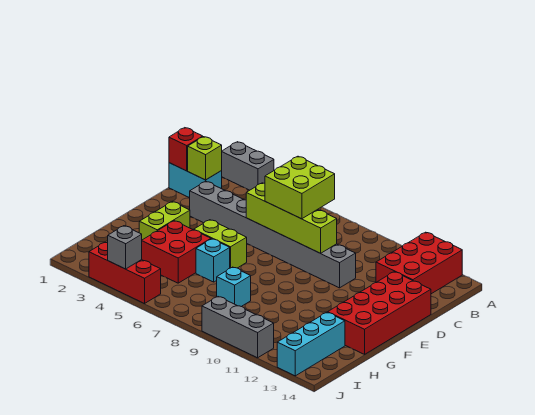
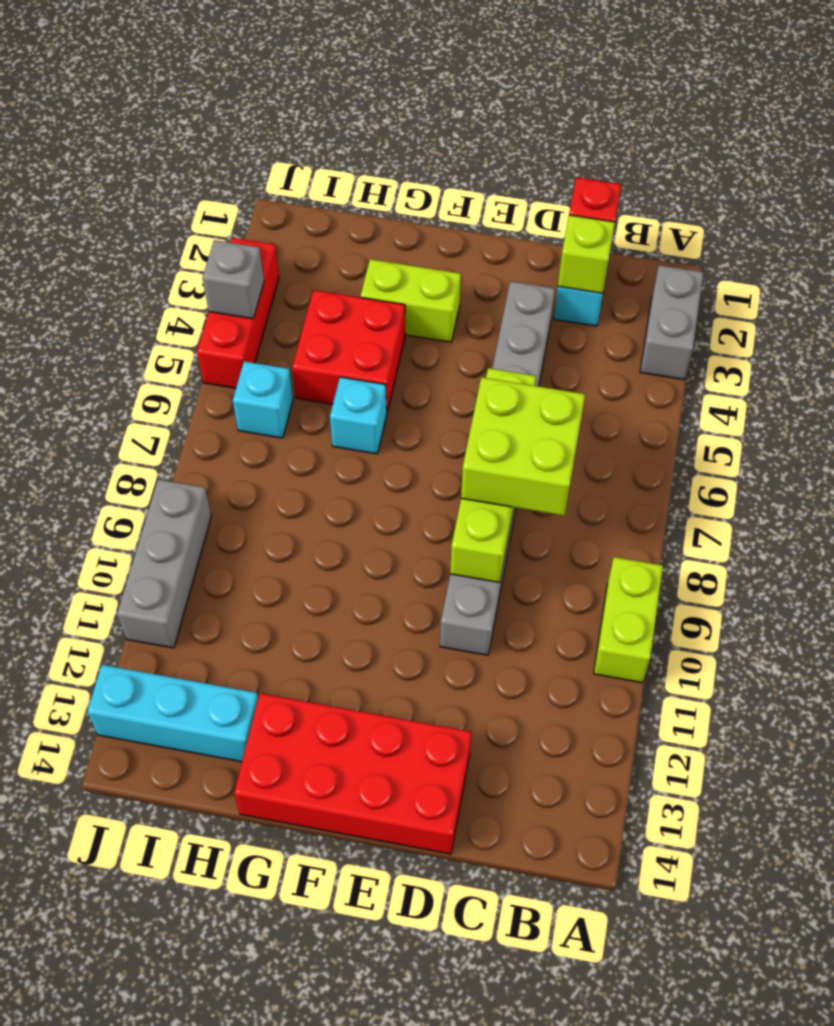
red 2x3 brick [376,232,462,294] -> none
lime 1x2 brick [194,220,247,268] -> lime 1x2 brick moved to [594,557,663,683]
cyan 1x1 brick [217,267,251,307] -> cyan 1x1 brick moved to [233,361,293,438]

